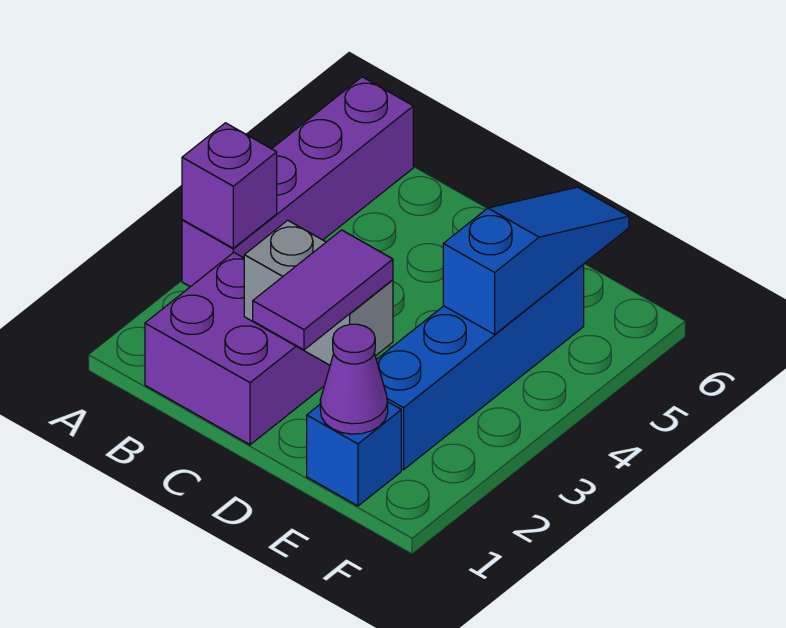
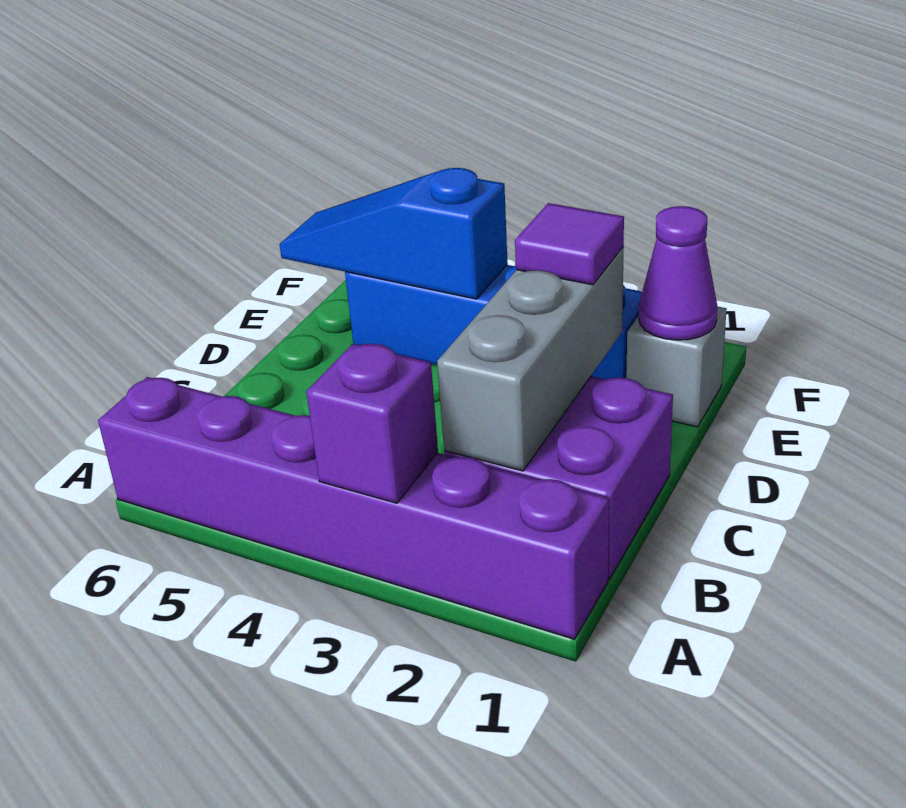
purple 1x4 brick [182,77,413,287] -> purple 1x6 brick [98,377,609,639]
grey 1x2 brick [244,220,393,365] -> grey 1x3 brick [437,247,624,471]
purple 1x2 tile [253,230,393,350] -> purple 1x1 tile [515,203,624,285]
blue 1x1 brick [307,402,401,506] -> grey 1x1 brick [626,306,727,427]

